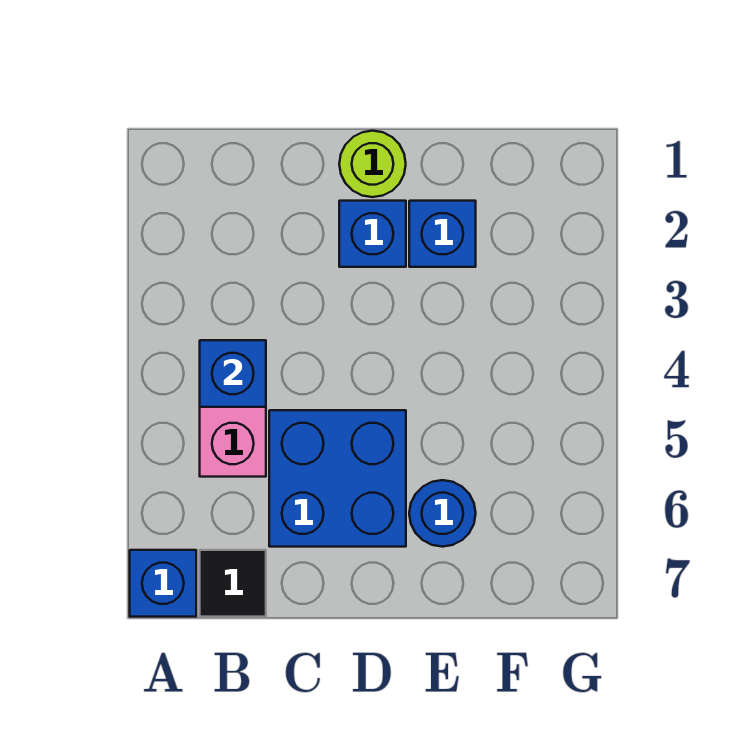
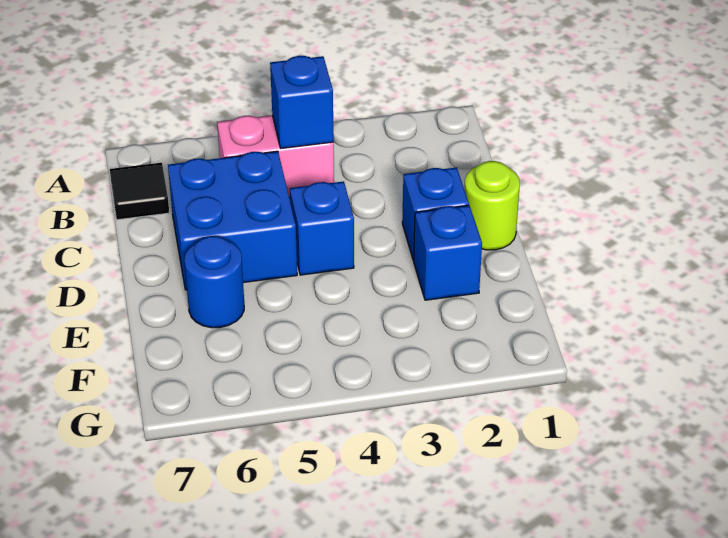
blue 1x1 brick [130,550,196,617] -> blue 1x1 brick moved to [290,181,354,275]

